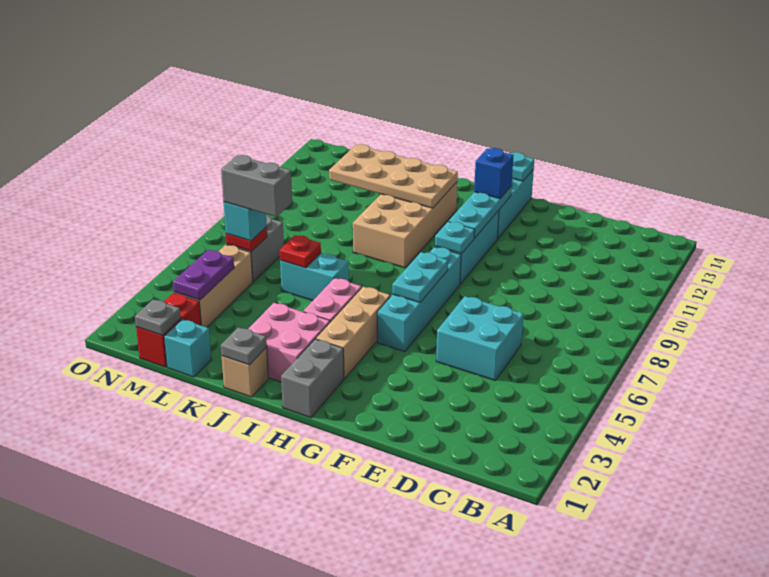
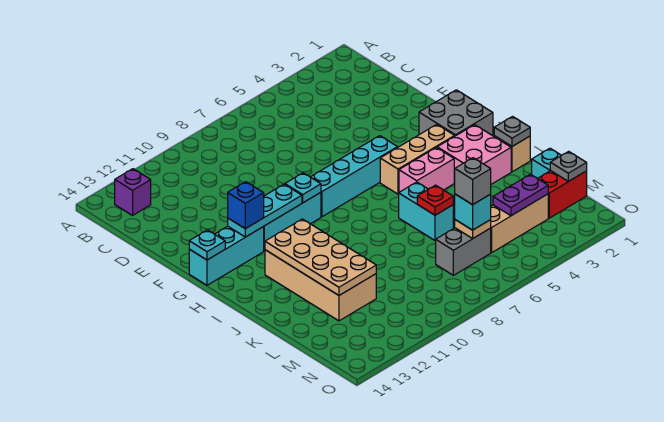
none -> purple 1x1 brick [115,169,151,215]
cyan 2x2 brick [436,296,524,380] -> none
cyan 1x2 plate [392,252,448,302] -> none
grey 1x2 brick [281,339,344,418] -> grey 2x2 brick [419,90,493,136]
tan 2x4 brick [353,182,457,268] -> tan 2x4 brick turned to [265,250,376,321]
grey 1x2 brick [221,155,292,217] -> grey 1x1 brick [454,158,491,205]
red 1x1 plate [226,227,267,251] -> tan 1x1 plate [455,220,491,239]

